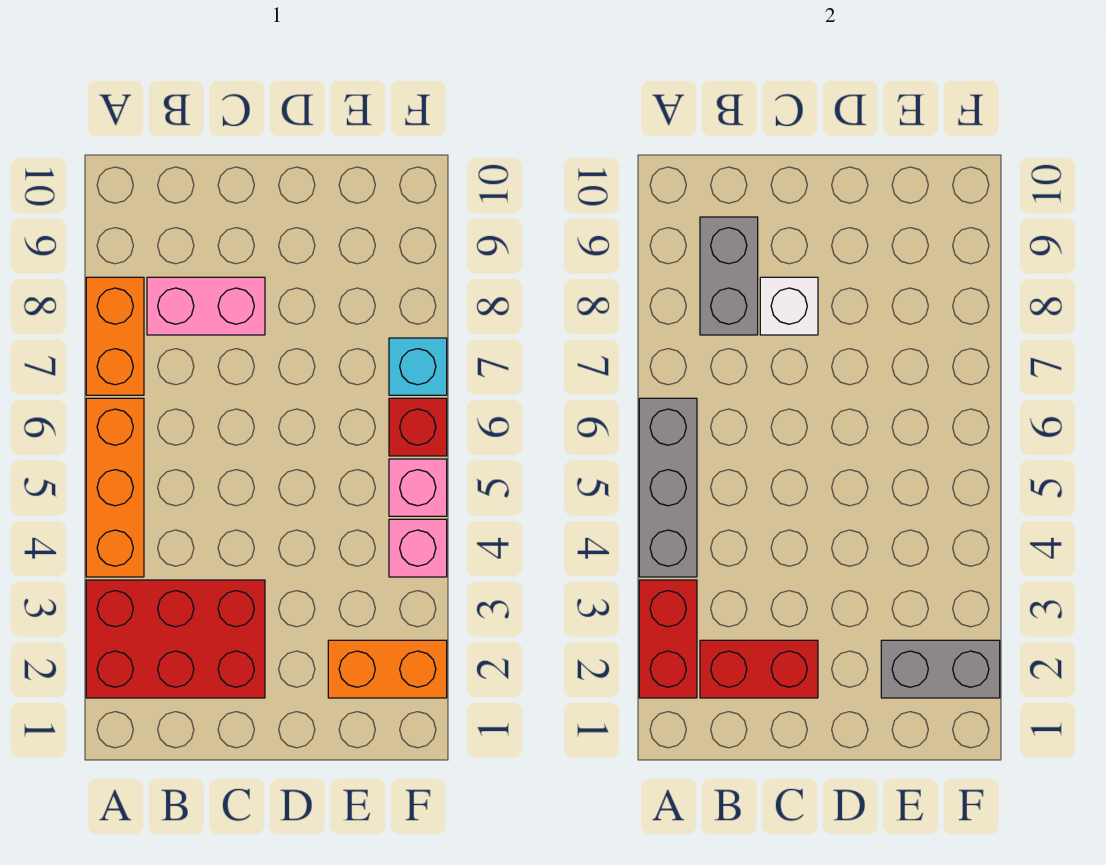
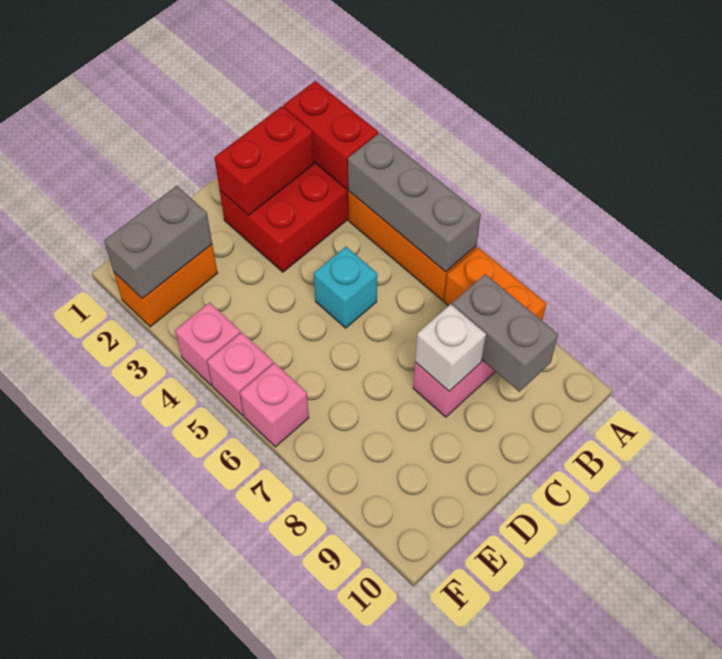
red 1x1 brick [389,398,447,456] -> pink 1x1 brick [240,363,309,447]
cyan 1x1 brick [389,338,447,395] -> cyan 1x1 brick moved to [314,247,377,328]

